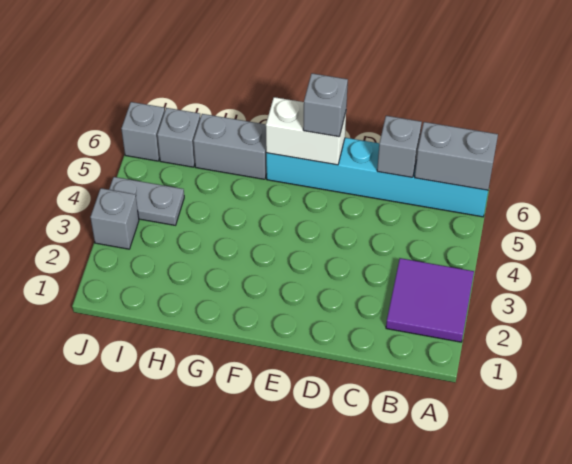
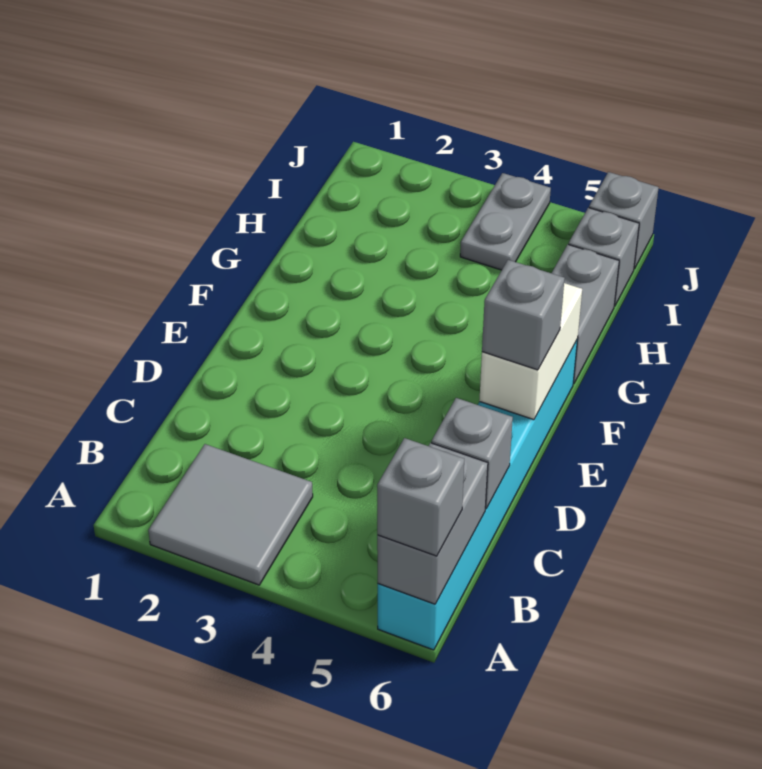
purple 2x2 tile [386,258,474,342] -> grey 2x2 tile [148,444,313,585]
grey 1x1 brick [90,188,139,249] -> grey 1x1 brick moved to [377,438,464,556]

